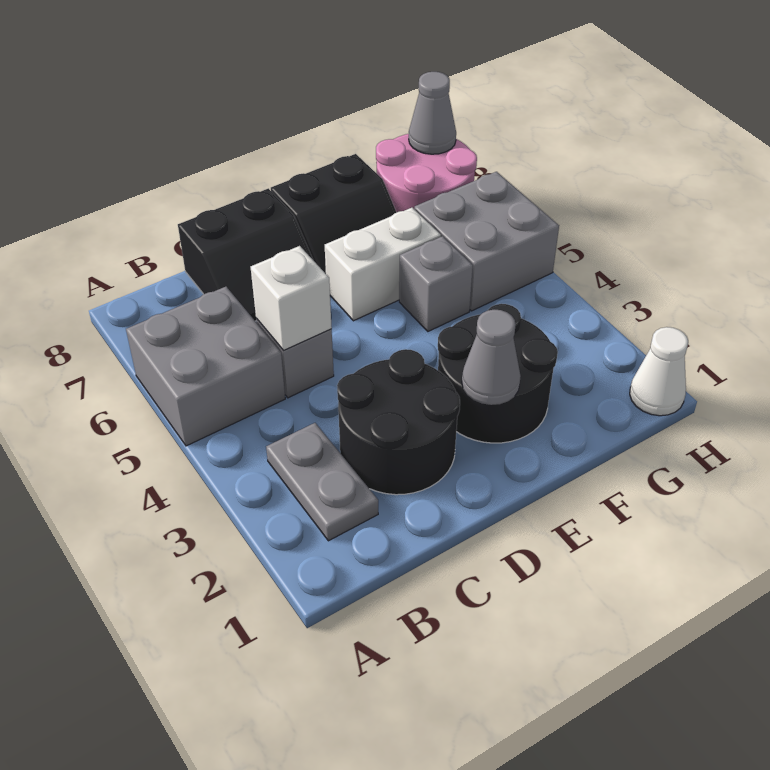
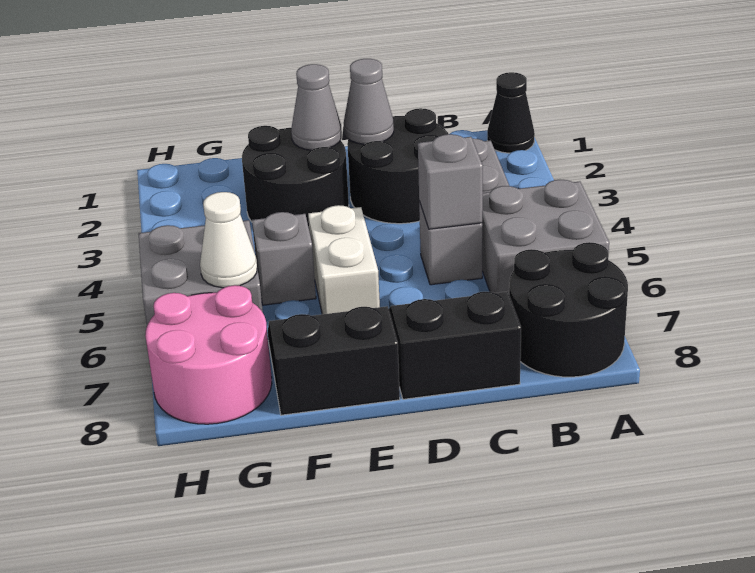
none -> black 1x1 cone [487,72,535,153]
none -> black 2x2 round brick [509,242,628,377]
white 1x1 brick [251,246,332,351] -> grey 1x1 brick [418,134,483,229]
white 1x2 brick [325,208,441,321] -> white 1x2 brick turned to [308,205,380,314]
white 1x1 cone [630,327,688,416] -> white 1x1 cone moved to [200,192,257,288]
grey 1x1 cone [409,72,456,154] -> grey 1x1 cone moved to [344,59,394,144]

